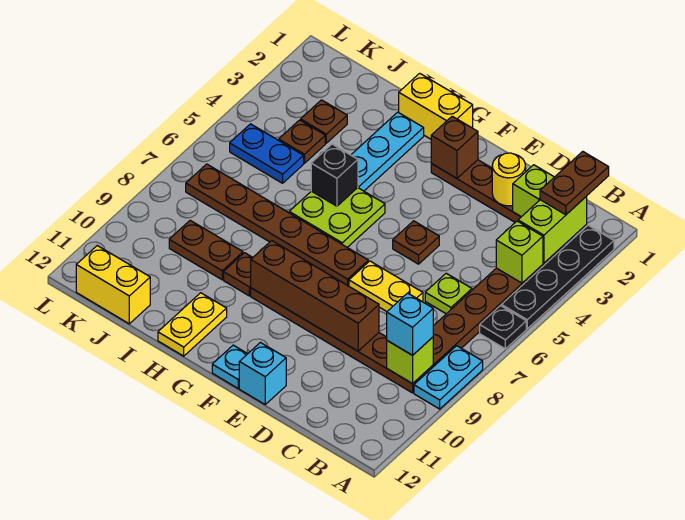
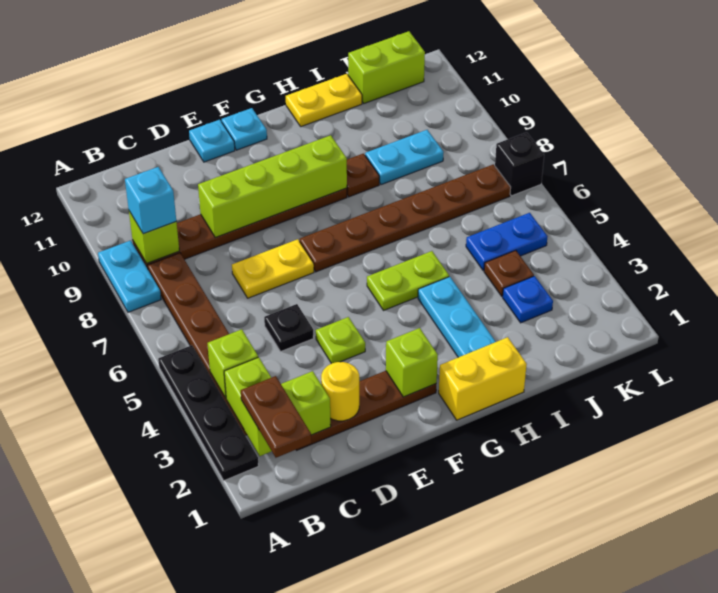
black 1x1 plate [480,306,526,349] -> black 1x1 plate moved to [264,304,313,351]
lime 1x1 plate [425,273,472,314] -> lime 1x1 plate moved to [316,317,365,363]
brown 1x4 brick [251,241,379,351] -> lime 1x4 brick [198,135,347,237]
brown 1x1 plate [393,221,439,264] -> none
cyan 1x1 brick [239,343,286,404] -> cyan 1x1 plate [189,120,235,162]
brown 1x1 brick [431,116,478,178] -> lime 1x1 brick [386,328,438,397]
lime 2x2 plate [289,188,385,247] -> lime 1x2 plate [367,251,449,311]
black 1x1 brick [311,144,358,206] -> black 1x1 brick moved to [495,132,544,196]
yellow 1x2 plate [158,293,227,356] -> yellow 1x2 plate turned to [286,74,362,127]
brown 1x2 plate [169,220,243,280] -> cyan 1x2 plate [365,130,444,185]
brown 1x1 plate [301,100,347,143] -> blue 1x1 plate [503,276,553,323]
yellow 1x2 brick [76,246,150,324] -> lime 1x2 brick [348,31,425,103]

